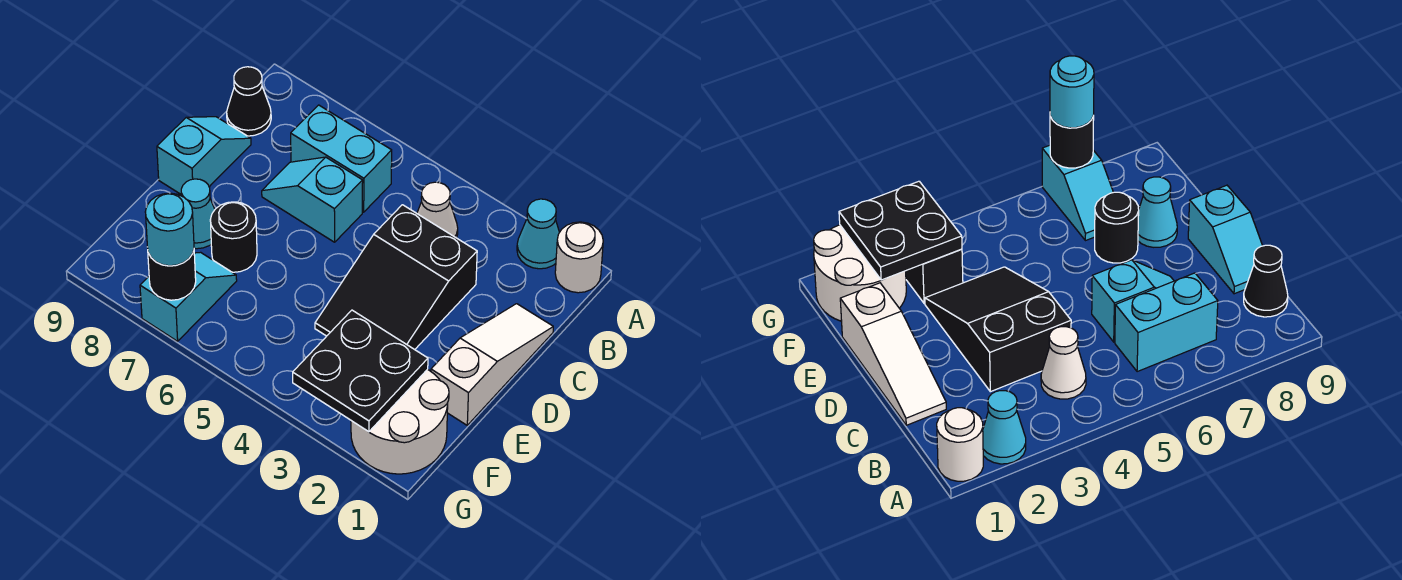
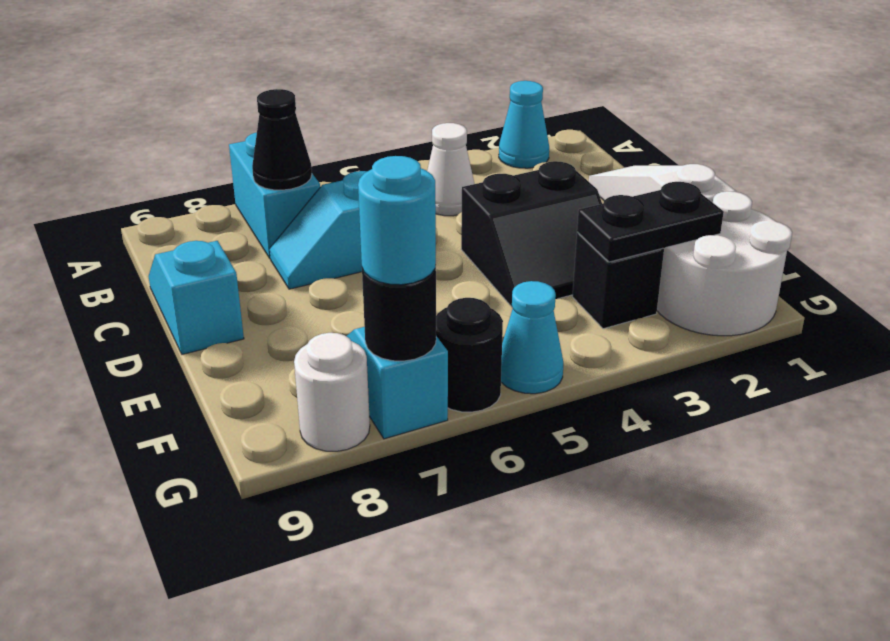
white 1x1 round brick [555,222,603,293] -> white 1x1 round brick moved to [294,333,370,451]
cyan 1x2 brick [291,105,392,212] -> cyan 1x2 brick turned to [229,132,320,258]
black 1x1 cone [227,67,271,136] -> black 1x1 cone moved to [252,89,312,190]
black 2x3 slope [315,205,477,350] -> black 2x2 slope [461,161,602,307]
black 1x1 round brick [210,202,257,272] -> black 1x1 round brick moved to [436,298,503,412]
cyan 1x1 cone [181,179,215,249] -> cyan 1x1 cone moved to [501,281,563,394]
black 2x2 plate [293,310,428,432] -> black 1x2 plate [577,182,724,262]

